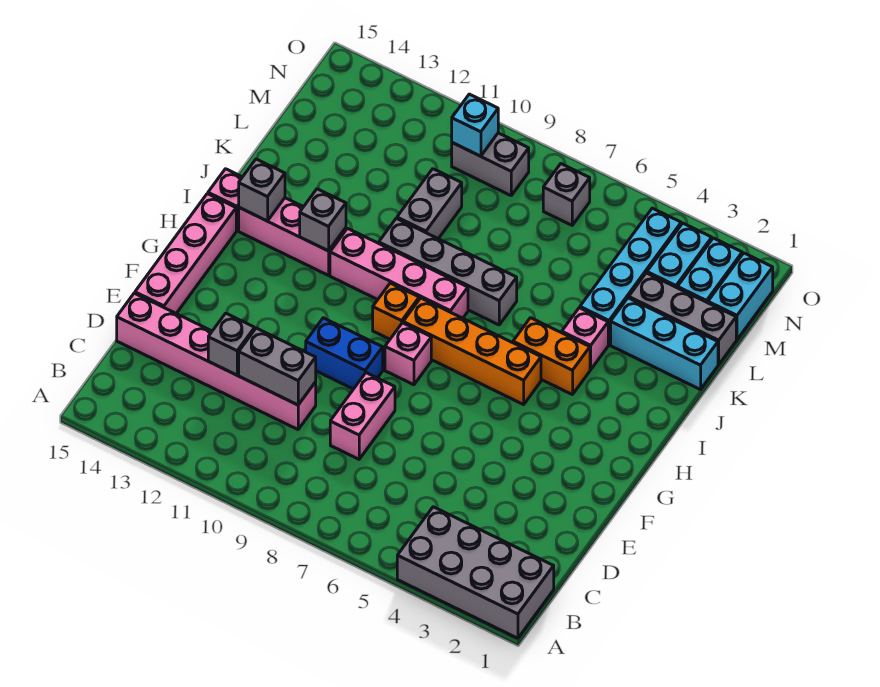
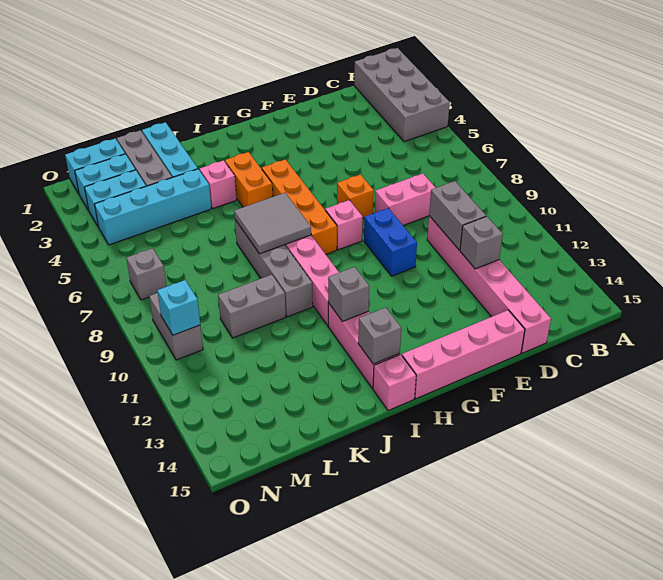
orange 1x1 brick [373,283,419,339] -> orange 1x1 brick moved to [337,175,374,218]
none -> grey 2x2 tile [234,193,311,254]

